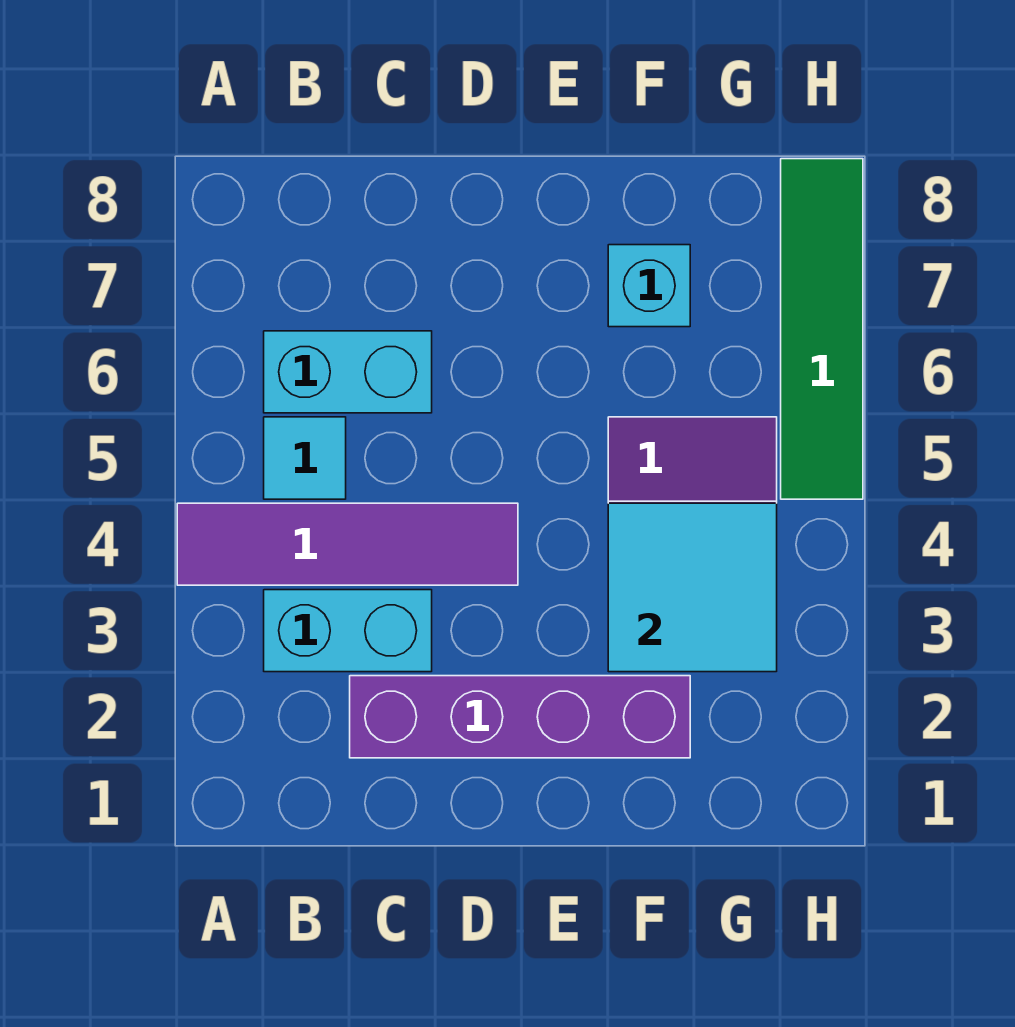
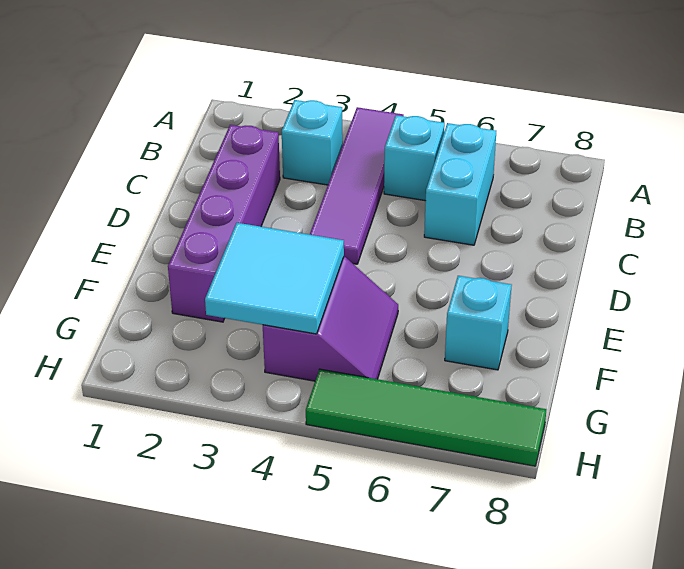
cyan 1x2 brick [264,590,432,672] -> cyan 1x1 brick [282,100,343,185]
cyan 1x1 tile [264,417,346,499] -> cyan 1x1 brick [384,115,445,201]

